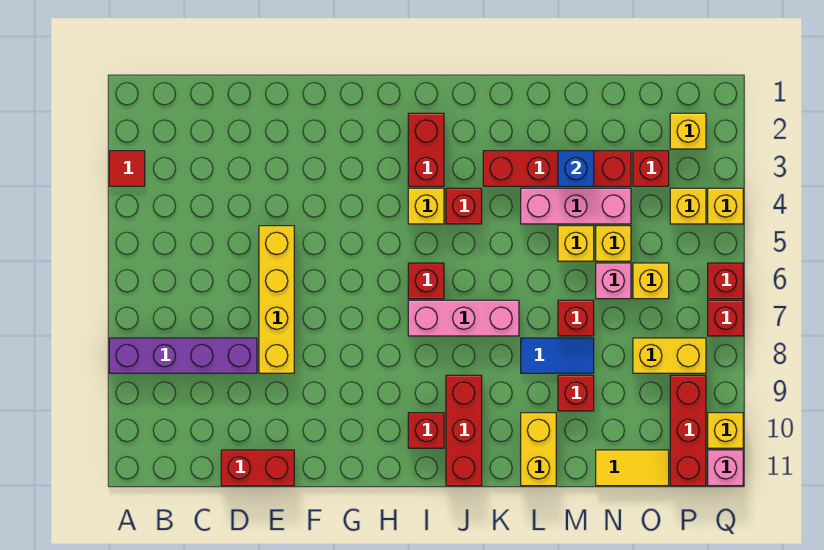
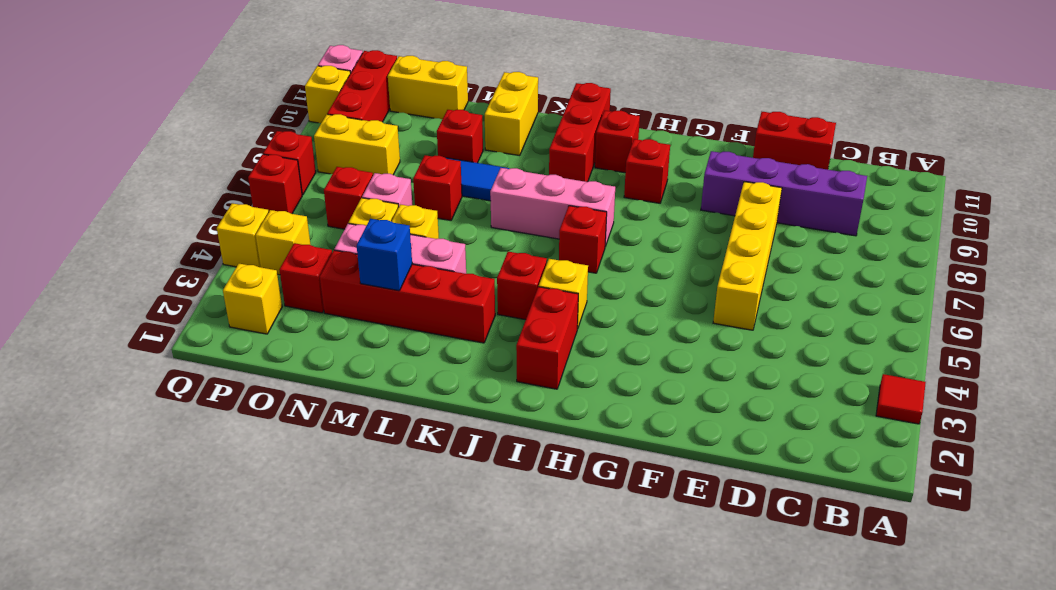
purple 1x4 brick [109,338,257,373] -> purple 1x4 brick moved to [701,151,867,236]
none -> red 1x1 brick [624,139,670,203]
yellow 1x2 tile [596,450,669,486] -> yellow 1x2 brick [388,56,468,119]
yellow 1x1 brick [633,263,669,299] -> red 1x1 brick [324,167,373,229]

